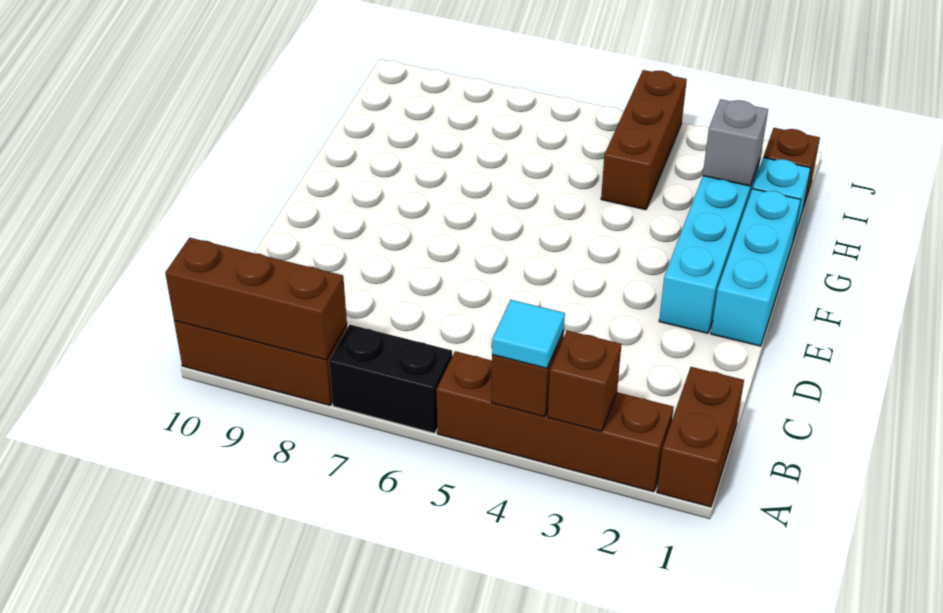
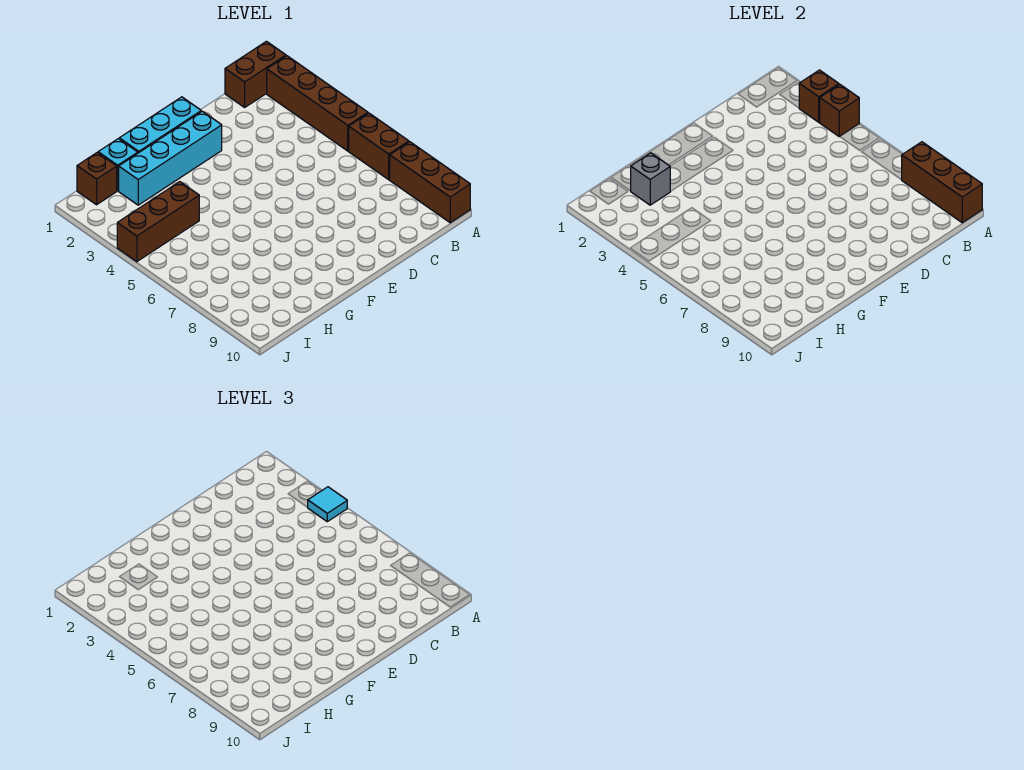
black 1x2 brick [329,325,452,433] -> brown 1x2 brick [349,113,409,180]

